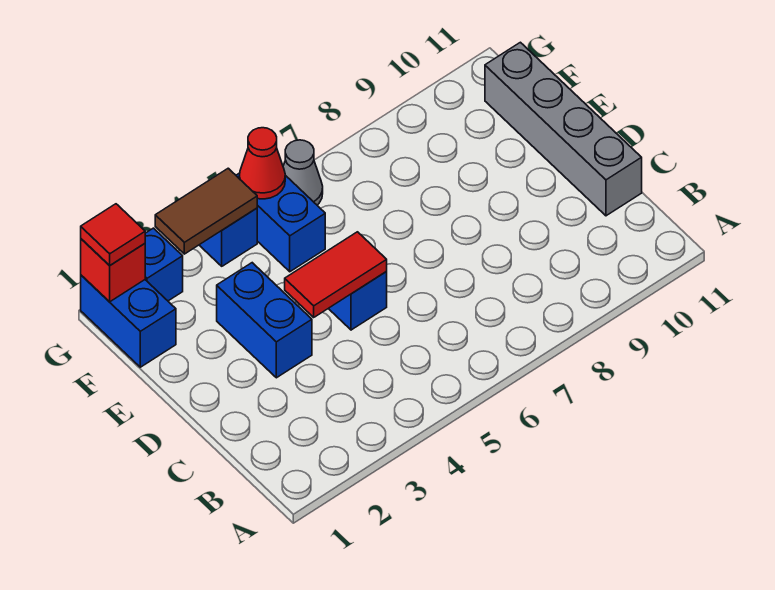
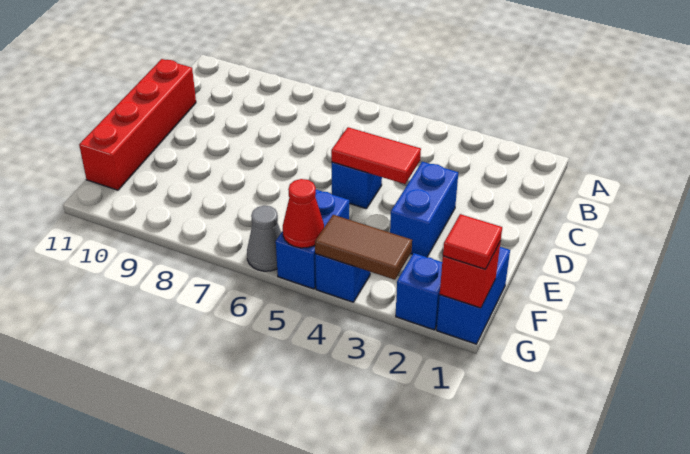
grey 1x4 brick [485,42,642,216] -> red 1x4 brick [79,59,196,190]

